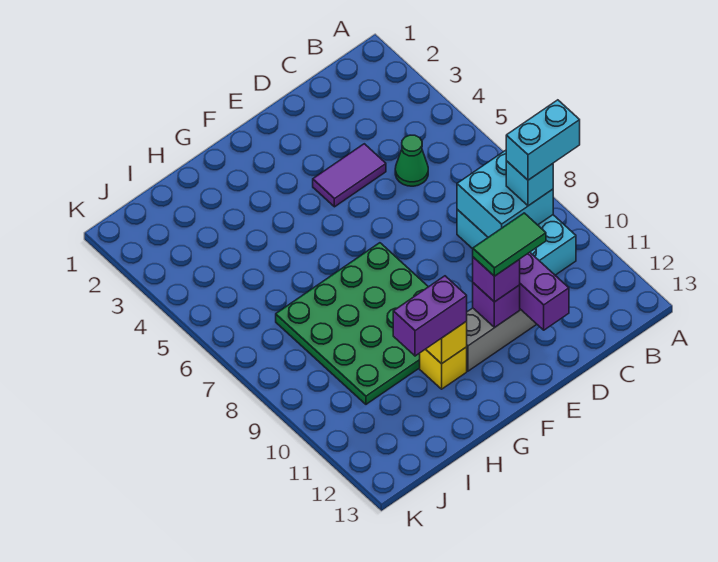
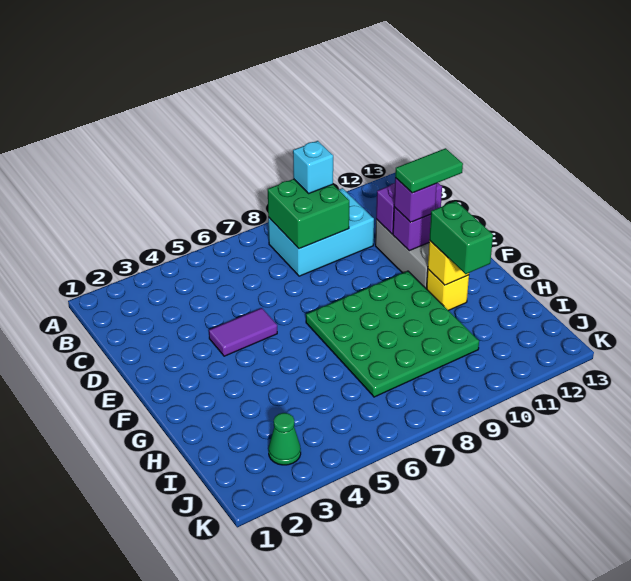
cyan 1x2 brick [506,100,580,180] -> none
cyan 2x2 brick [457,150,553,237] -> green 2x2 brick [268,179,349,249]
green 1x1 cone [395,135,428,186] -> green 1x1 cone moved to [269,413,301,465]
purple 1x2 tile [313,144,386,207] -> purple 1x2 tile turned to [209,308,277,356]
green 1x2 tile [473,213,546,276] -> green 1x2 tile turned to [395,148,463,193]
purple 1x2 brick [393,276,467,356] -> green 1x2 brick [429,201,493,274]

